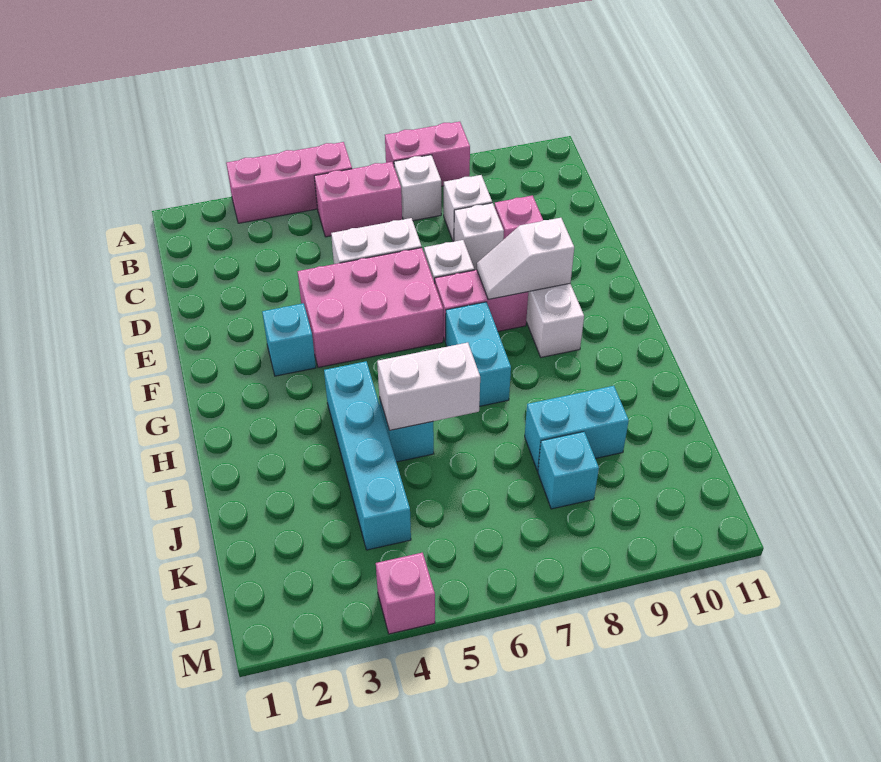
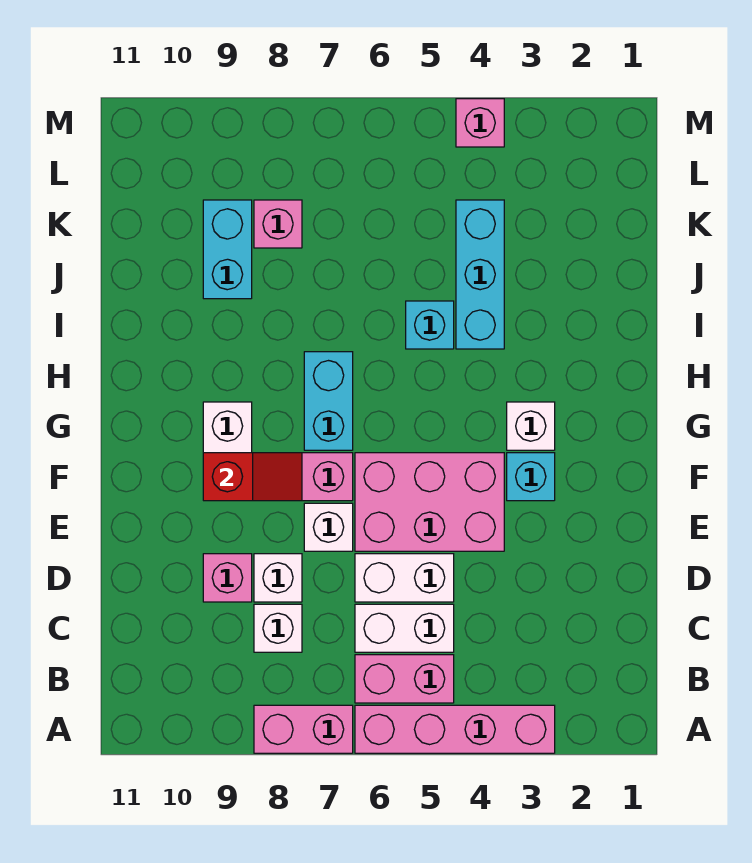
pink 1x3 brick [226,142,352,223] -> pink 1x4 brick [355,705,555,753]
white 1x1 brick [394,155,441,221] -> white 1x1 brick moved to [507,402,555,450]
white 1x2 slope [477,218,574,300] -> red 1x2 slope [203,453,302,501]
cyan 1x4 brick [324,361,411,550] -> cyan 1x3 brick [456,200,504,349]
white 1x2 brick [377,343,480,430] -> white 1x2 brick moved to [355,604,454,652]
cyan 1x2 brick [525,386,629,471] -> cyan 1x2 brick turned to [203,200,252,299]
cyan 1x1 brick [538,432,599,509] -> pink 1x1 brick [254,200,302,248]

